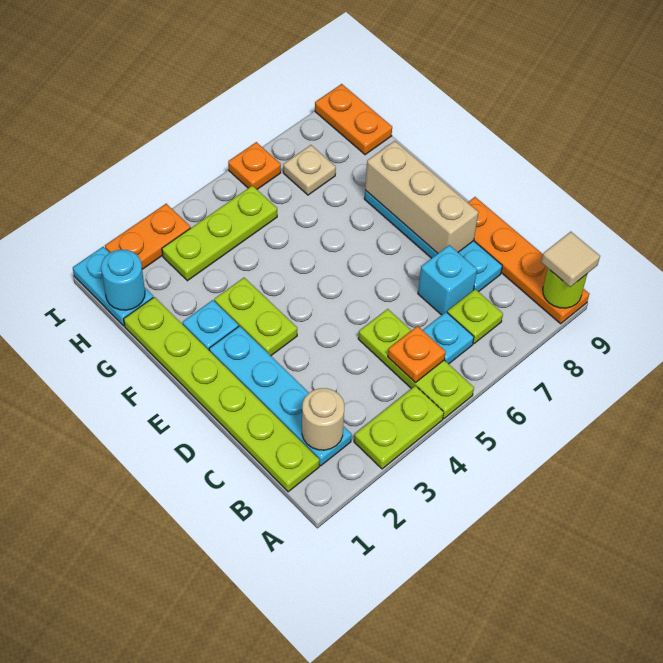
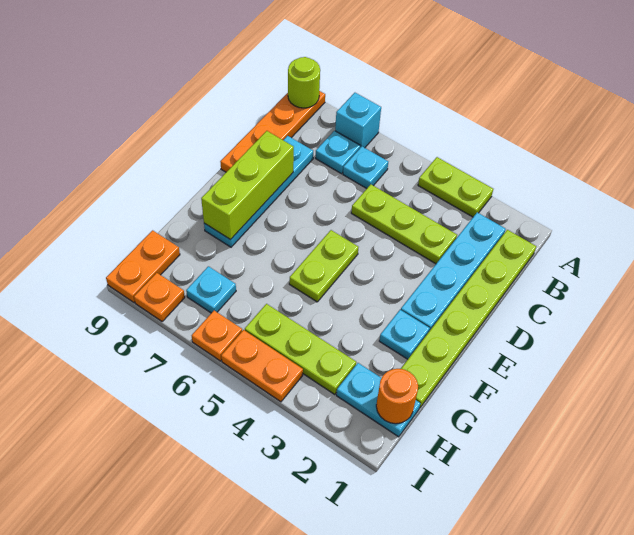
lime 1x3 plate [358,309,474,419] -> lime 1x3 plate turned to [351,185,457,264]
tan 1x1 tile [541,232,600,287] -> none
tan 1x1 round brick [302,388,344,450] -> none
orange 1x1 plate [388,326,446,383] -> orange 1x1 plate moved to [134,273,185,321]
lime 1x1 plate [447,289,503,344] -> cyan 1x1 plate [316,131,360,174]
cyan 1x1 brick [418,245,477,315] -> cyan 1x1 brick moved to [335,93,381,148]
tan 1x3 brick [365,141,479,254] -> lime 1x3 brick [201,131,294,240]
lime 1x2 plate [214,278,297,356] -> lime 1x2 plate moved to [289,230,359,302]
cyan 1x2 plate [73,247,153,326] -> cyan 1x2 plate turned to [336,363,420,437]
cyan 1x1 round brick [101,249,145,310] -> orange 1x1 round brick [376,369,418,424]
tan 1x1 plate [283,145,336,195] -> cyan 1x1 plate [186,266,236,313]
orange 1x2 plate [105,204,191,269] -> orange 1x2 plate moved to [221,330,303,402]

